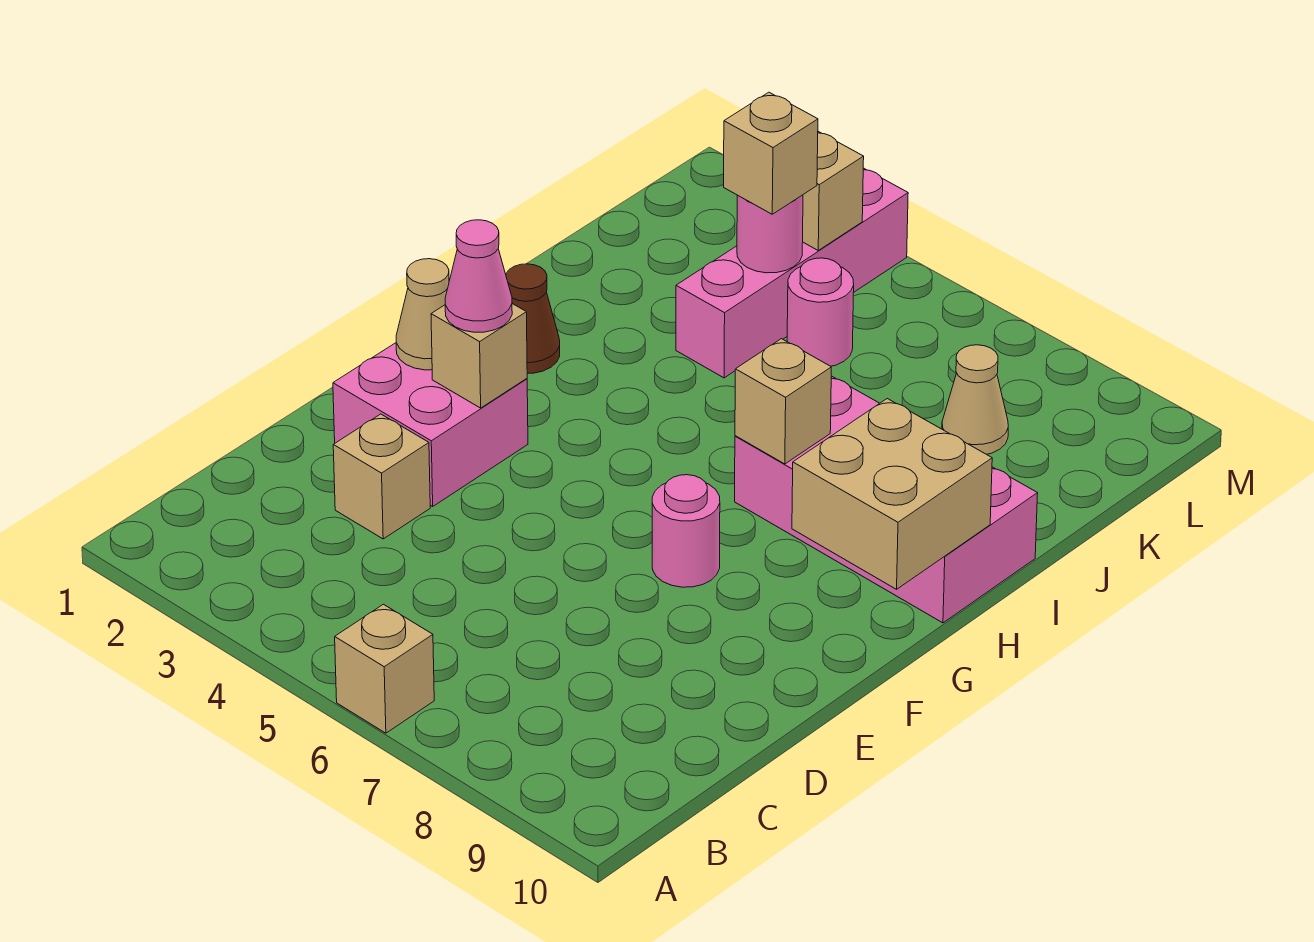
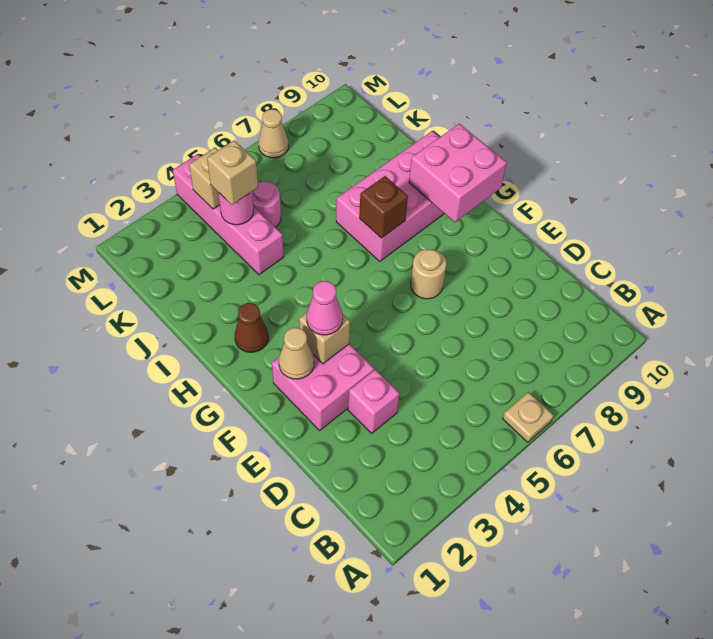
tan 1x1 brick [335,604,434,733] -> tan 1x1 plate [503,392,554,442]
tan 1x1 brick [333,414,430,539] -> pink 1x1 brick [348,370,400,433]
pink 1x1 round brick [652,475,720,587] -> tan 1x1 round brick [411,249,446,299]
tan 2x2 brick [792,399,992,589] -> pink 2x2 brick [409,124,507,222]
tan 1x1 brick [735,339,831,464] -> brown 1x1 brick [359,176,408,238]
tan 1x1 cone [942,345,1008,454] -> tan 1x1 cone moved to [258,109,289,158]

